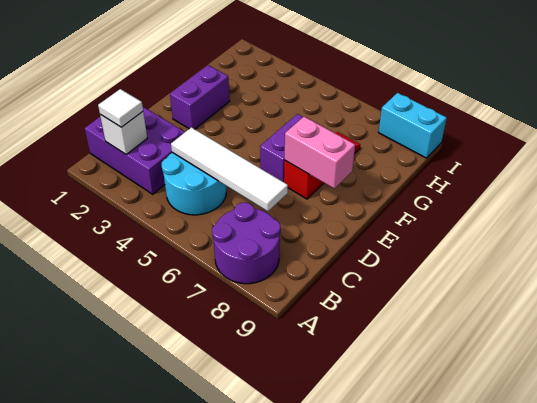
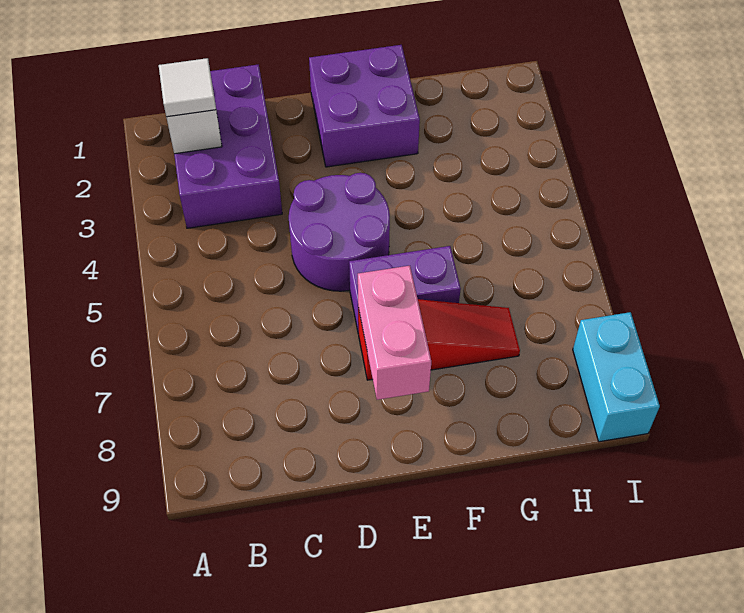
purple 2x2 round brick [212,203,281,284] -> purple 2x2 round brick moved to [289,173,390,291]
cyan 2x2 round brick [162,152,226,215] -> none
white 1x4 tile [171,127,288,211] -> none
purple 1x2 brick [170,65,230,129] -> purple 2x2 brick [309,45,420,167]

